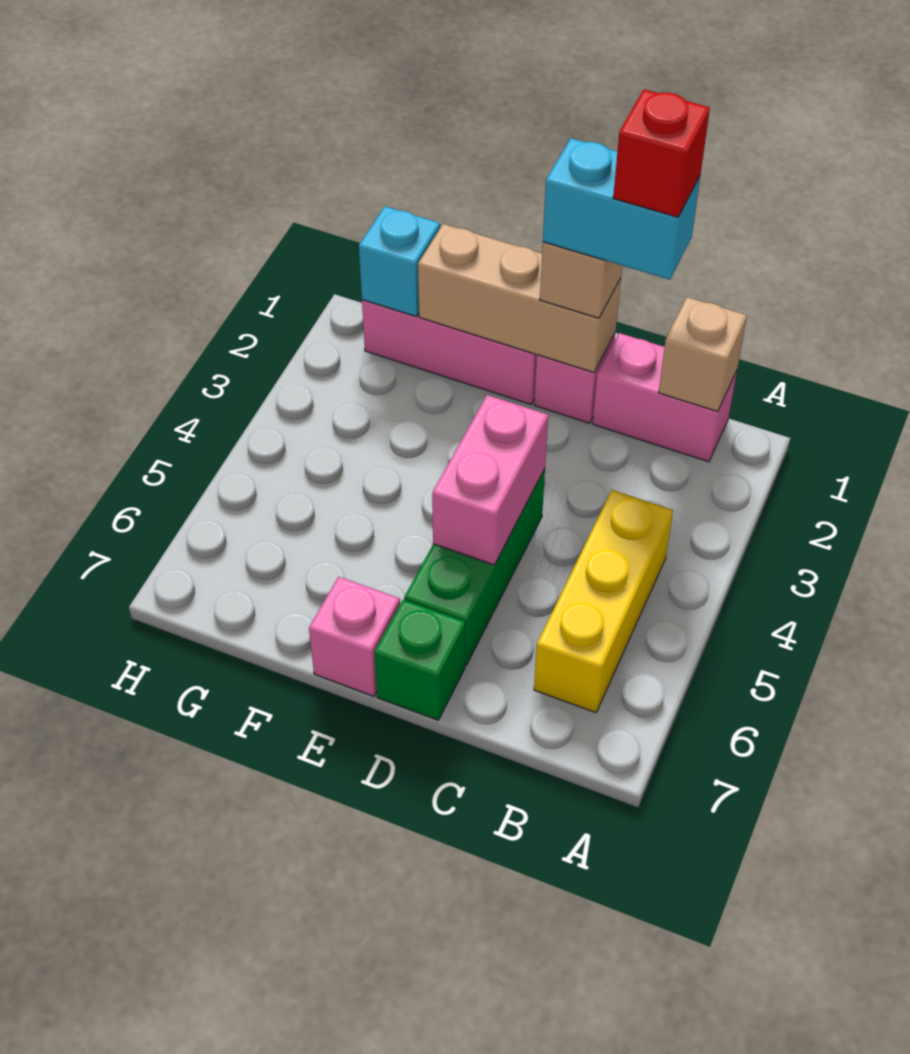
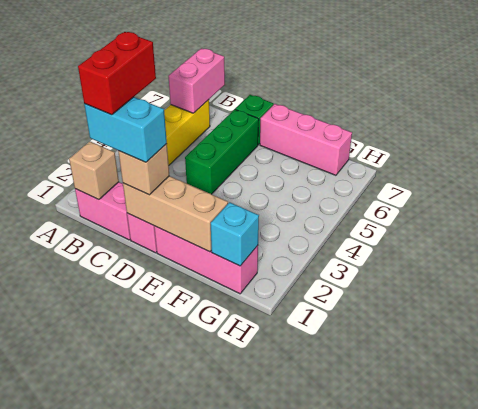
red 1x1 brick [613,89,710,217] -> red 1x2 brick [78,32,156,115]
pink 1x2 brick [432,395,548,565] -> pink 1x2 brick moved to [168,48,225,113]
pink 1x1 brick [309,577,400,696] -> pink 1x3 brick [260,104,352,175]

